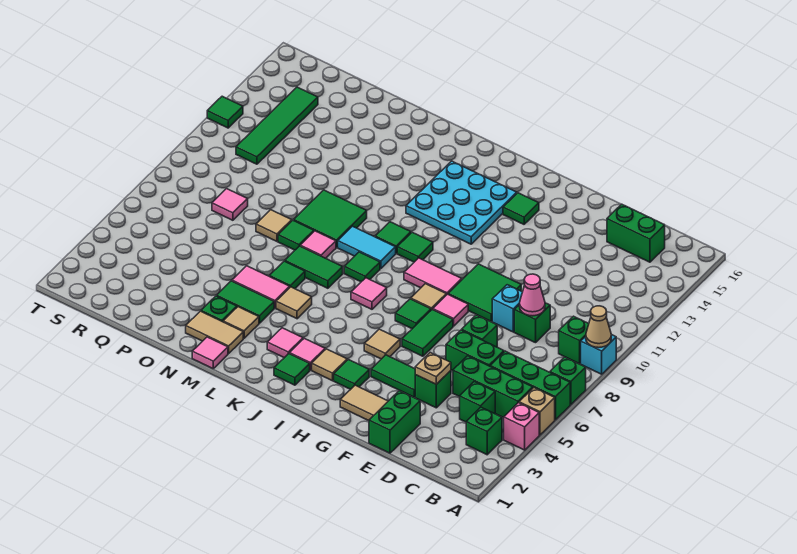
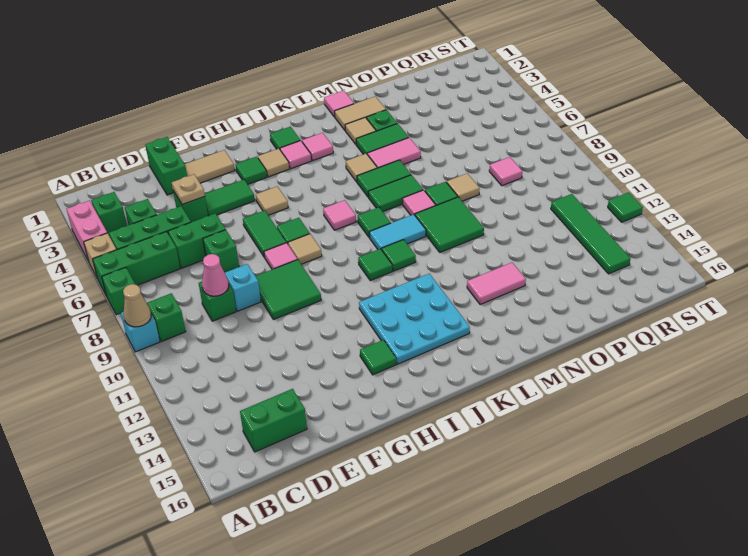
pink 1x1 brick [504,403,539,450] -> pink 1x2 brick [67,201,107,260]
pink 1x2 tile [404,258,462,295] -> pink 1x2 tile moved to [467,263,526,305]
green 1x1 tile [269,261,305,289] -> green 1x2 tile [357,160,411,197]

